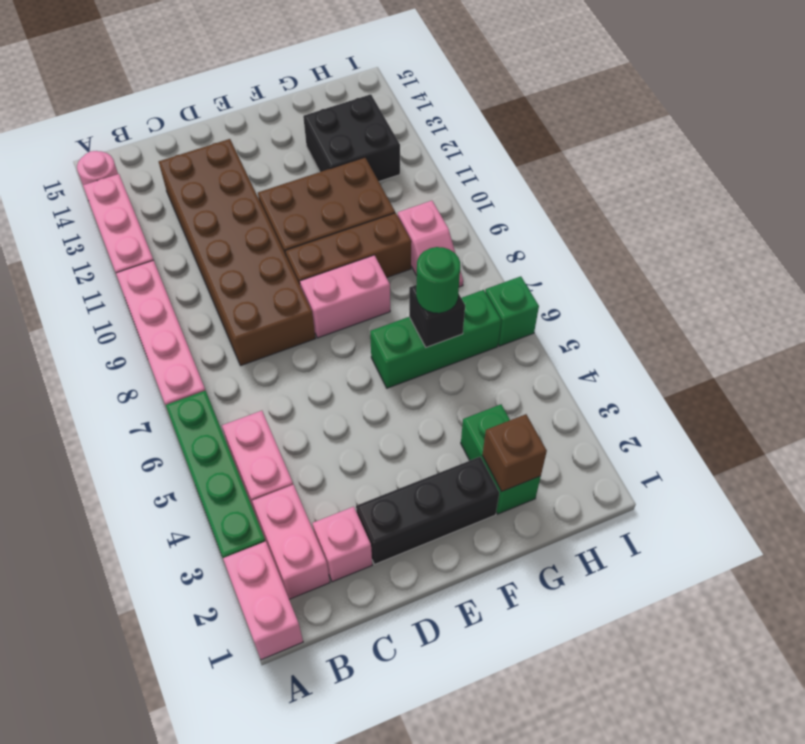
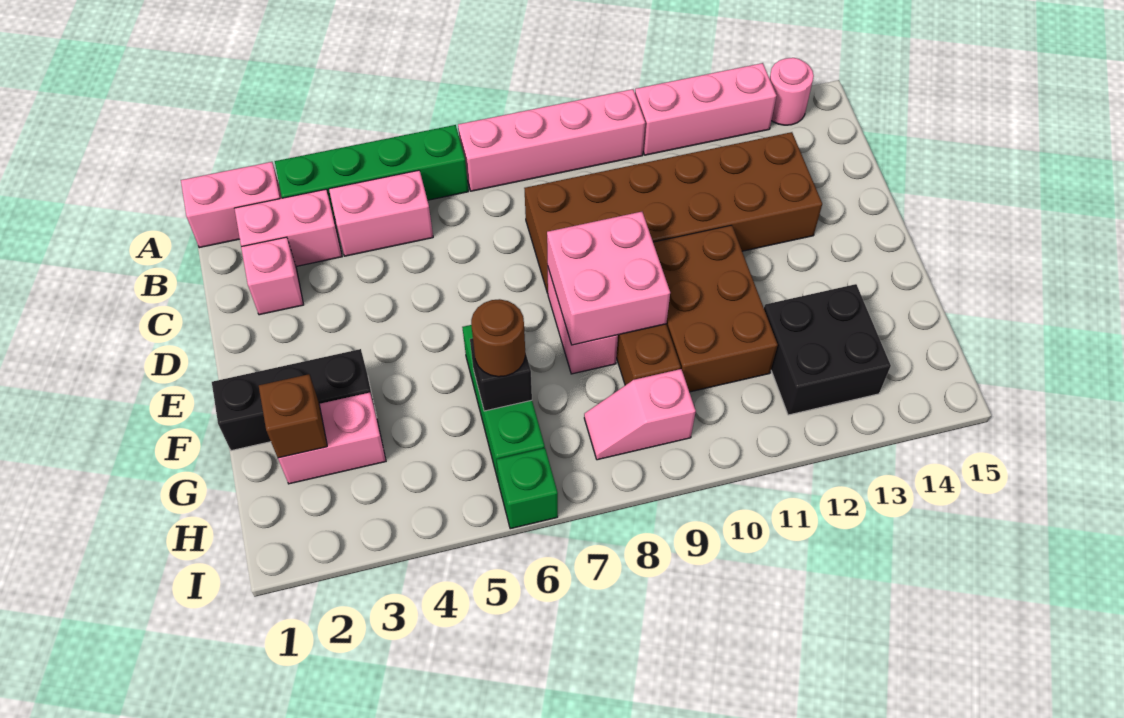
black 1x3 brick [356,457,499,564] -> black 1x3 brick turned to [212,349,375,451]
none -> pink 2x2 brick [547,212,670,345]
green 1x2 brick [461,404,541,514] -> pink 1x2 brick [278,393,386,484]
green 1x1 round brick [416,247,460,313] -> brown 1x1 round brick [471,299,525,377]

